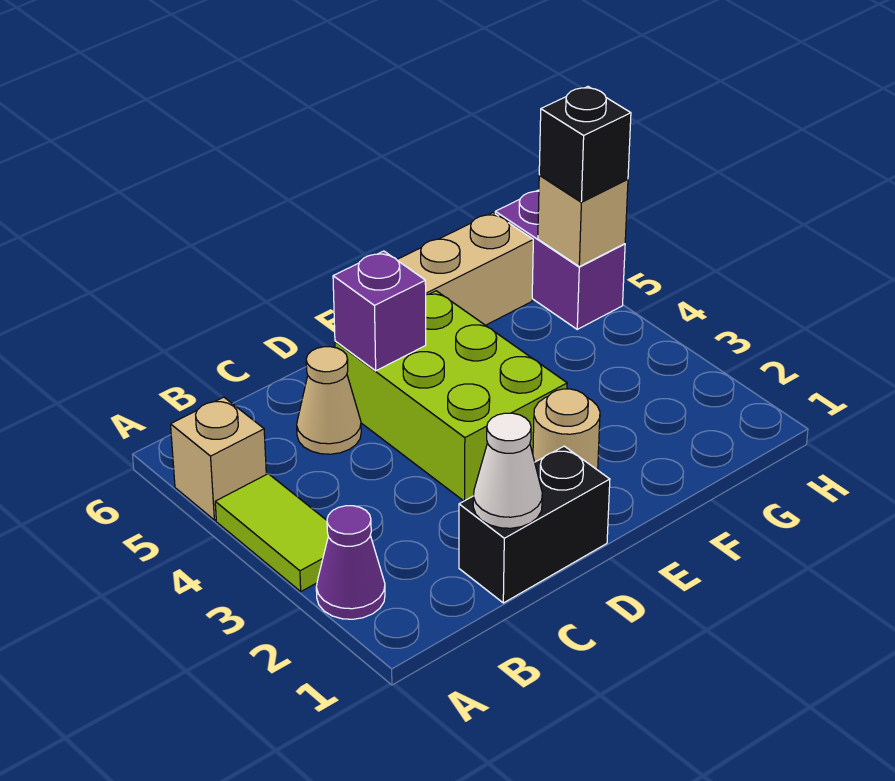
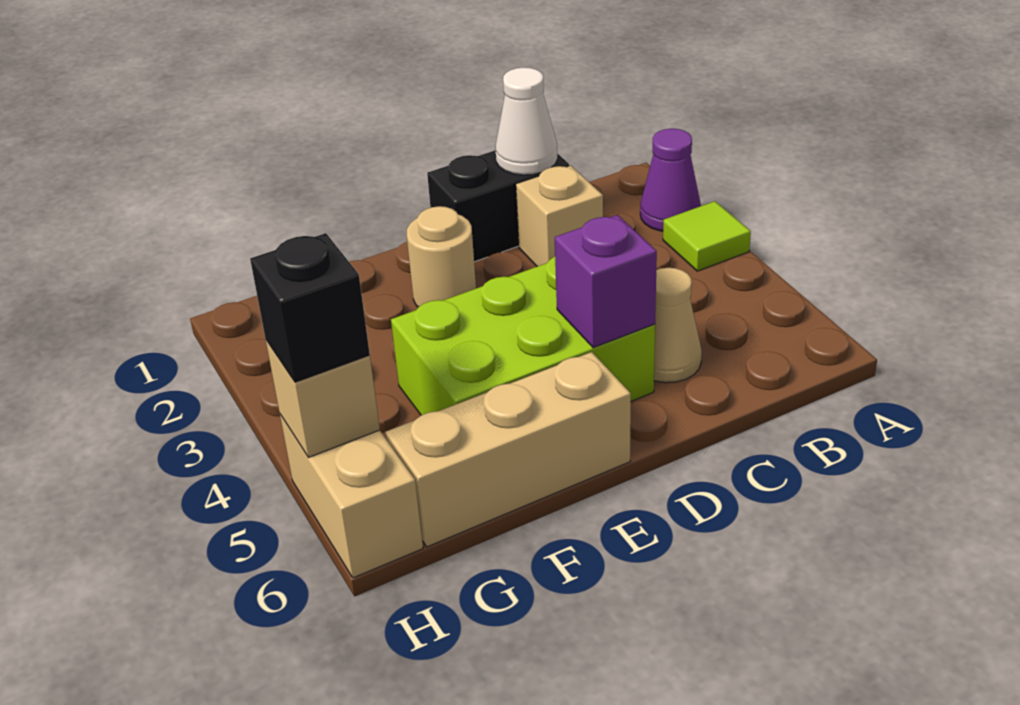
lime 1x2 tile [215,474,328,591] -> lime 1x1 tile [663,201,751,271]
tan 1x1 brick [171,397,266,520] -> tan 1x1 brick moved to [516,166,603,266]
lime 2x3 brick [335,291,567,501] -> lime 2x3 brick turned to [391,257,655,415]
purple 1x2 brick [495,190,625,329] -> tan 1x2 brick [280,414,423,578]

